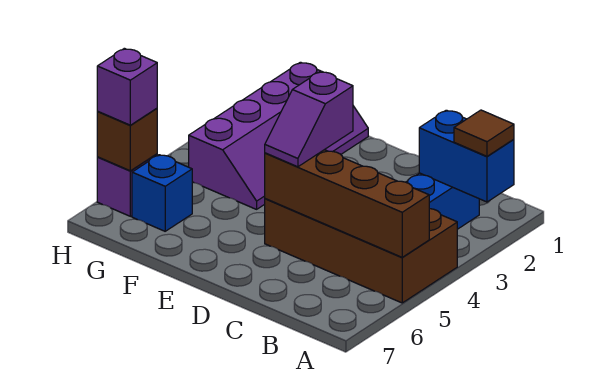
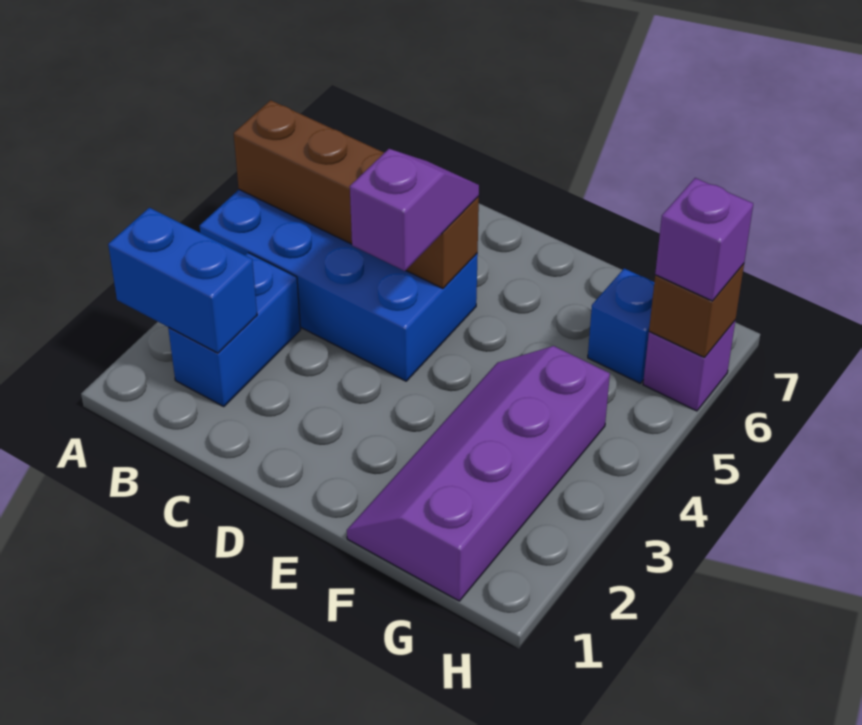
brown 1x1 tile [454,110,514,156] -> none
brown 2x4 brick [265,199,457,303] -> blue 2x4 brick [200,190,478,381]

